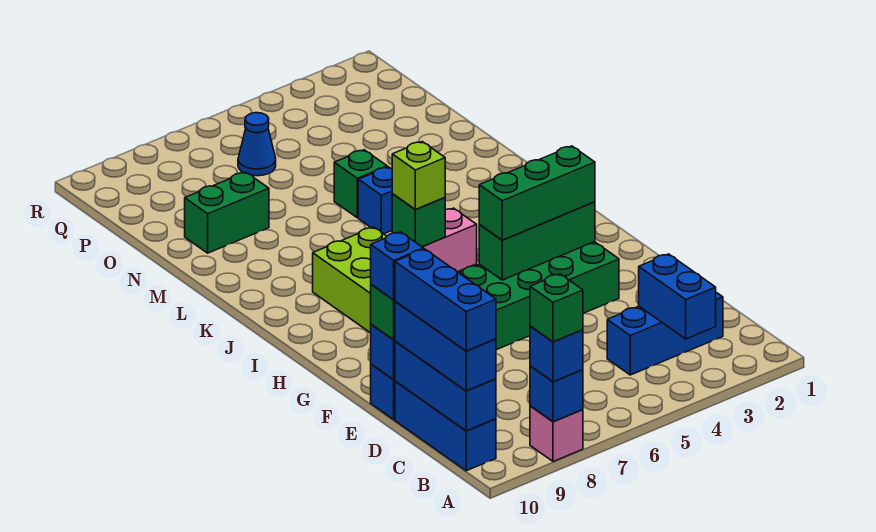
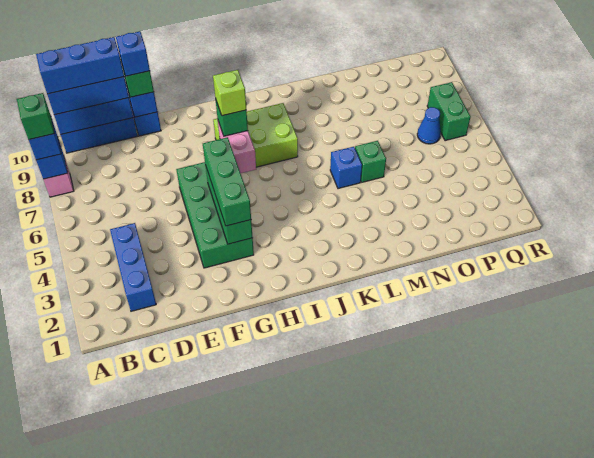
blue 1x2 brick [639,254,716,339] -> none
green 1x2 brick [185,172,269,253] -> green 1x2 brick moved to [427,82,470,141]

